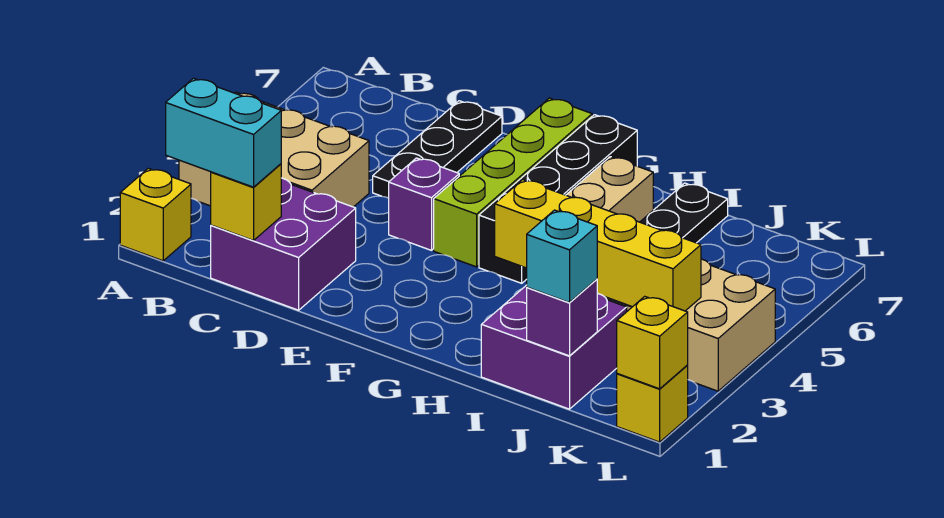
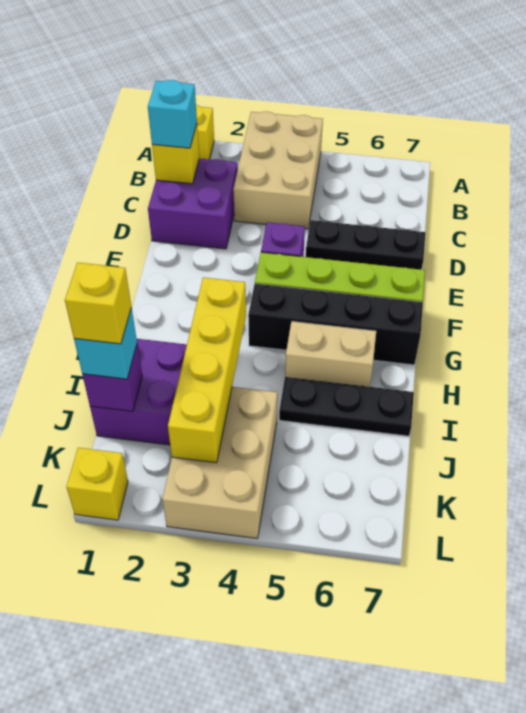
cyan 1x2 brick [166,78,281,187] -> cyan 1x1 brick [148,80,197,148]
yellow 1x1 brick [617,296,688,389] -> yellow 1x1 brick moved to [65,262,131,344]

